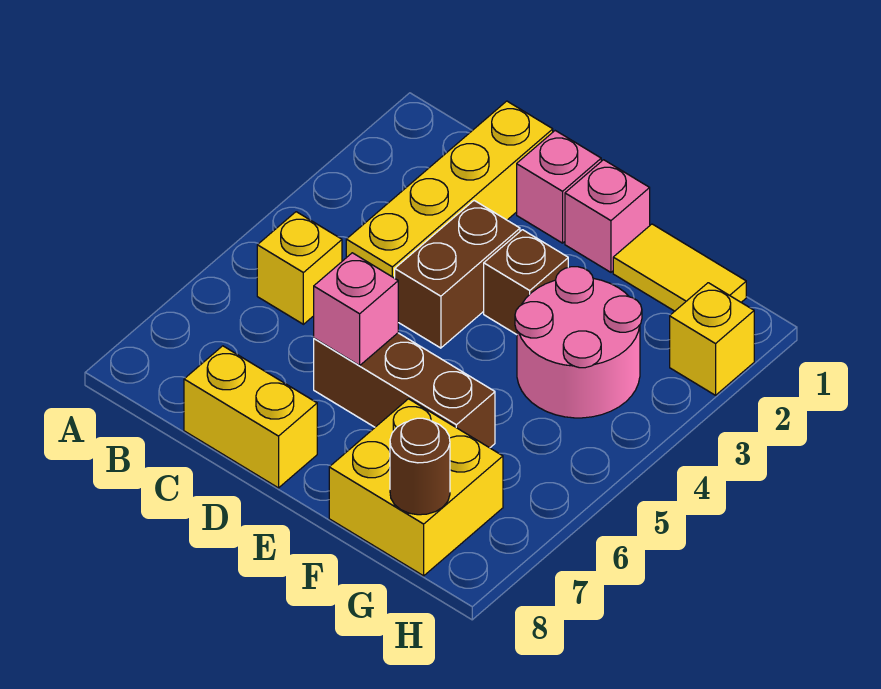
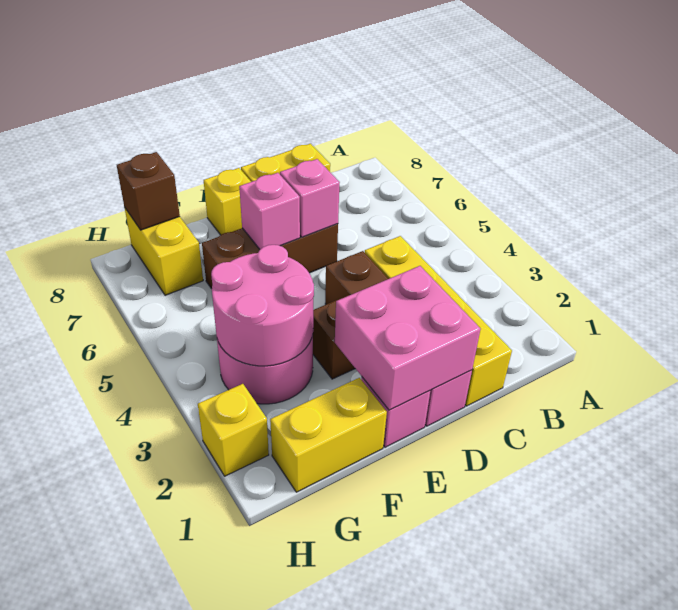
yellow 1x1 brick [257,212,342,324] -> yellow 1x1 brick moved to [204,168,251,235]
none -> pink 2x2 brick [335,266,481,410]
none -> pink 1x1 brick [239,173,300,249]
yellow 1x2 tile [613,224,746,311] -> yellow 1x2 brick [270,378,387,492]
none -> pink 2x2 round brick [211,245,314,366]
yellow 2x2 brick [329,399,503,576] -> yellow 1x2 brick [125,208,203,295]
brown 1x1 round brick [390,418,450,515] -> brown 1x1 brick [117,152,180,230]

